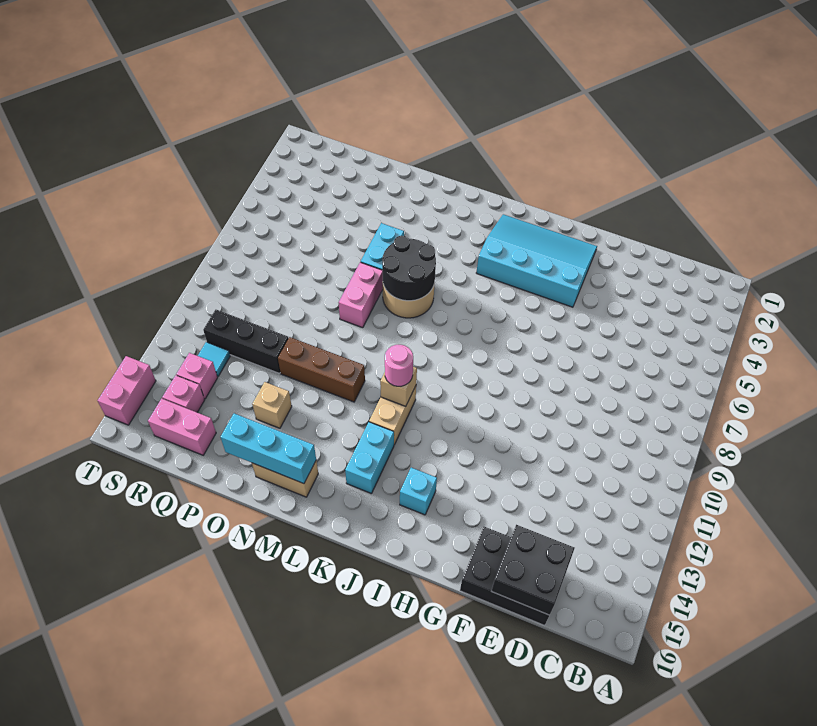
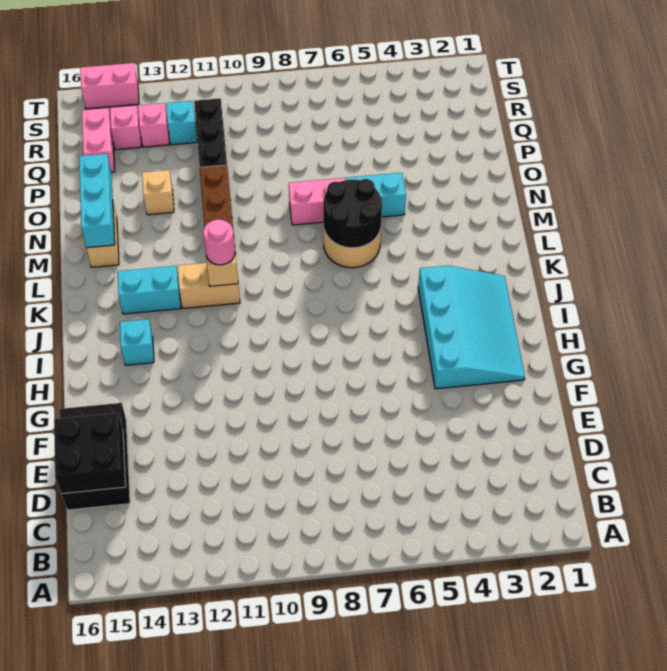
cyan 1x1 tile [198,342,230,376] -> cyan 1x1 brick [166,101,197,145]

